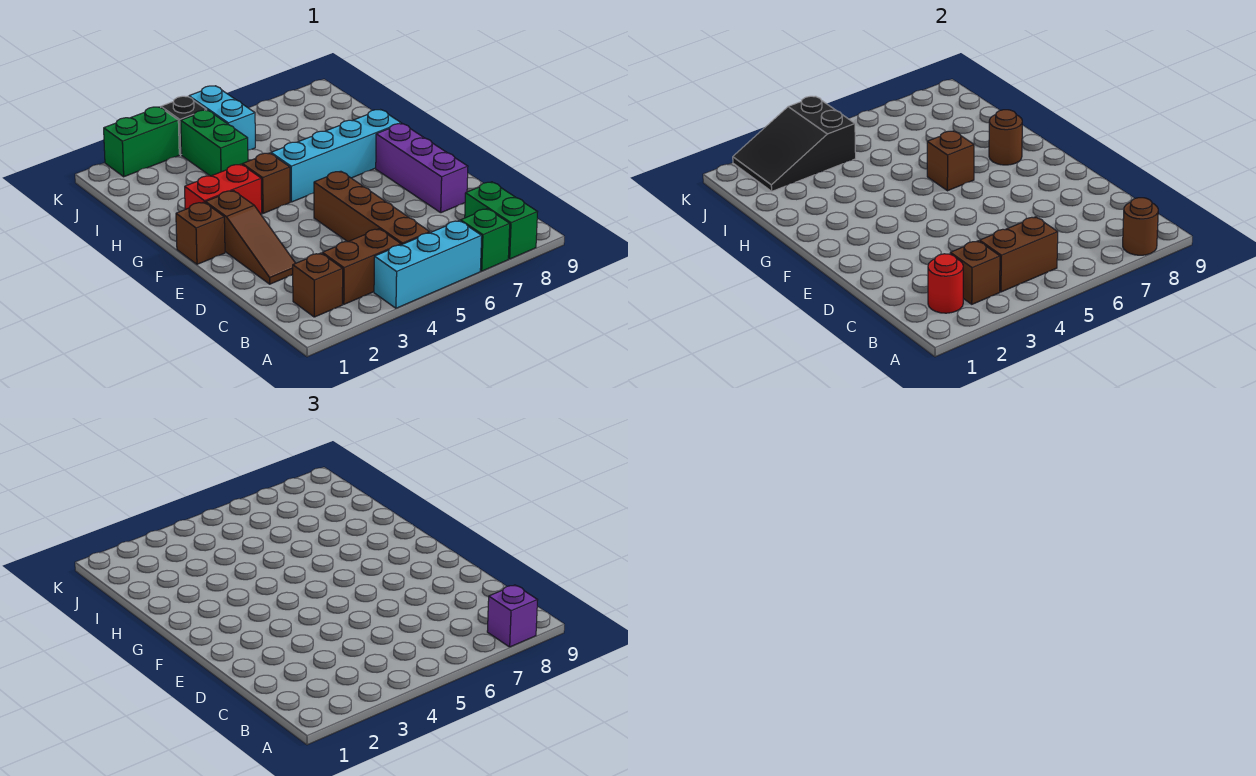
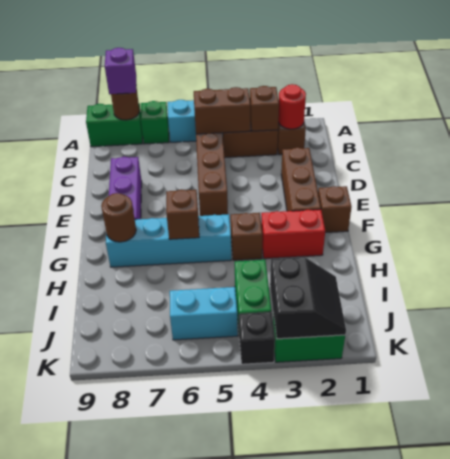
green 1x2 brick [465,182,537,259] -> green 1x2 brick turned to [86,103,143,147]
brown 1x3 slope [206,191,296,284] -> brown 1x3 brick [281,148,321,211]
black 2x3 slope [733,96,856,191] -> black 2x2 slope [270,257,346,339]
cyan 1x2 brick [189,86,255,150] -> cyan 1x2 brick turned to [170,287,238,340]

